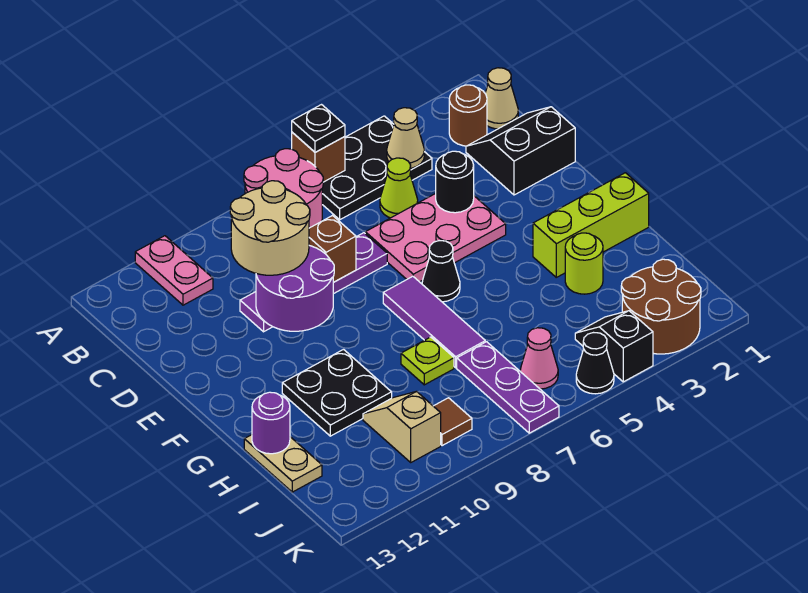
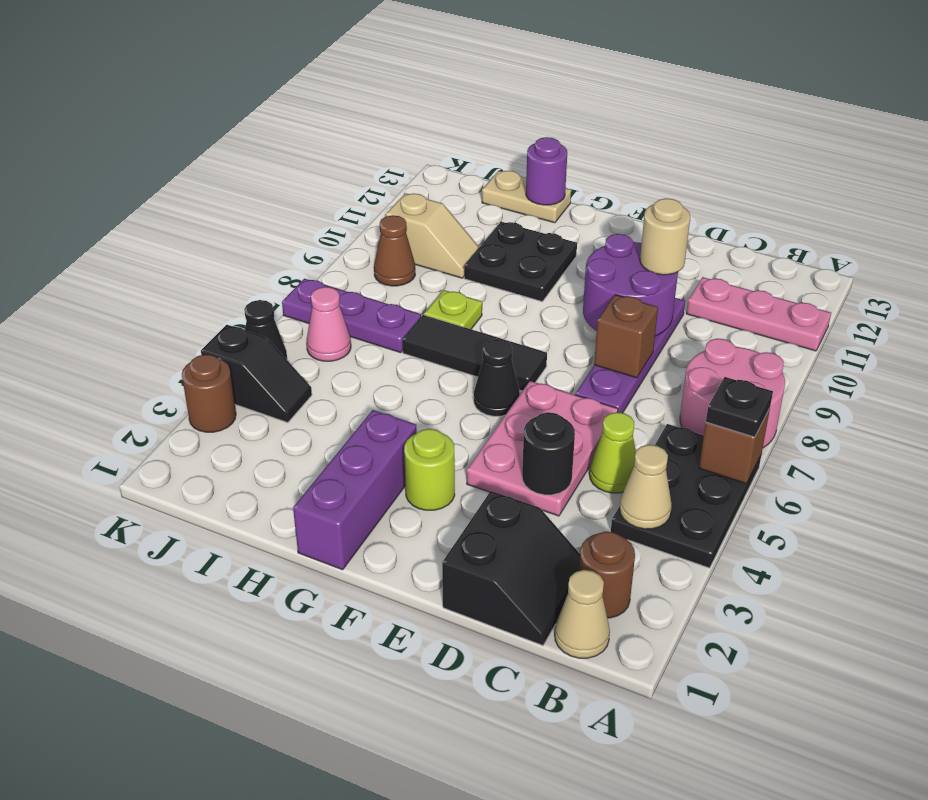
pink 1x2 plate [135,236,213,305] -> pink 1x3 plate [686,277,831,351]
tan 2x2 round brick [230,181,310,275] -> tan 1x1 round brick [640,198,690,275]
purple 1x3 tile [383,276,485,368] -> black 1x3 tile [402,315,547,391]
lime 1x3 brick [533,173,649,277] -> purple 1x3 brick [293,410,417,570]
lime 1x1 round brick [565,233,603,294] -> lime 1x1 round brick moved to [404,429,455,510]
brown 2x2 round brick [621,259,701,354] -> brown 1x1 round brick [182,354,236,432]
brown 1x1 tile [434,398,472,446] -> brown 1x1 cone [374,215,415,286]

